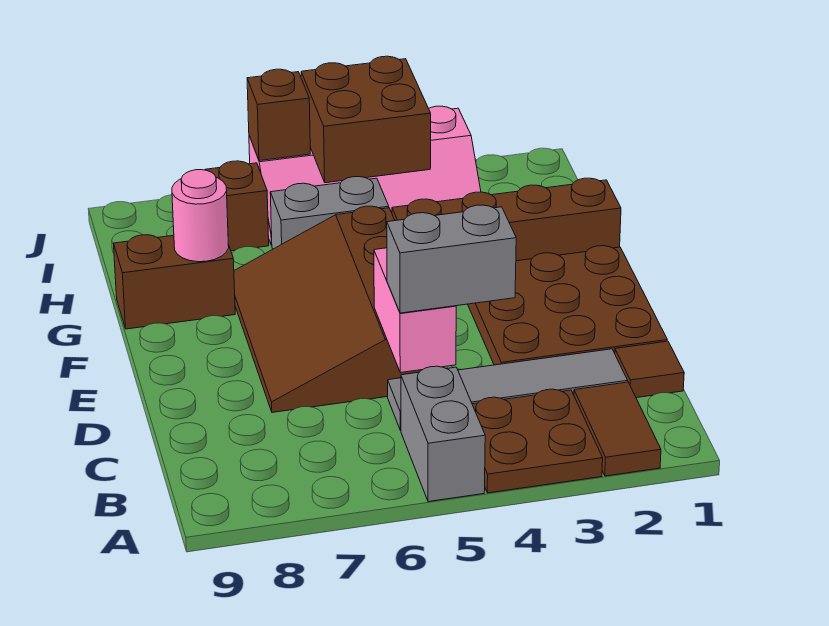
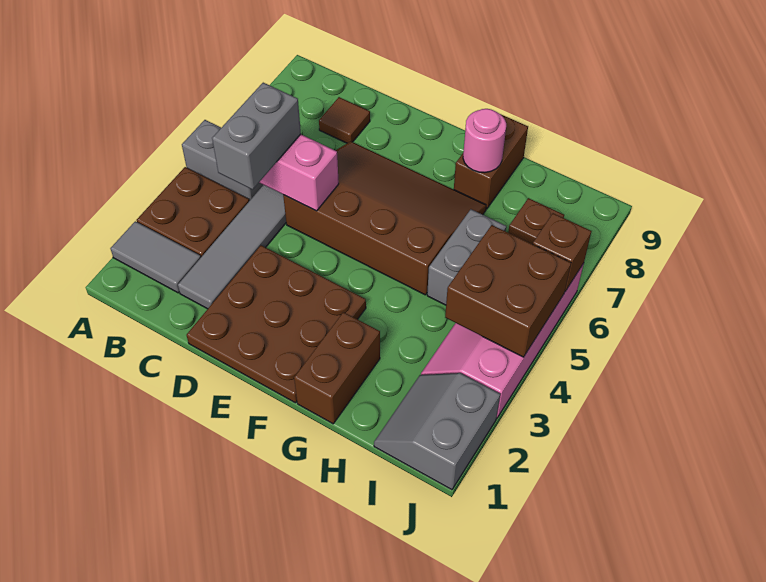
brown 1x2 tile [574,382,661,476] -> grey 1x2 tile [110,221,201,293]
brown 1x1 tile [615,341,684,398] -> brown 1x1 tile moved to [319,97,370,143]
brown 1x4 brick [392,178,621,261] -> brown 1x2 brick [294,312,380,424]
none -> grey 2x2 slope [374,373,500,490]

